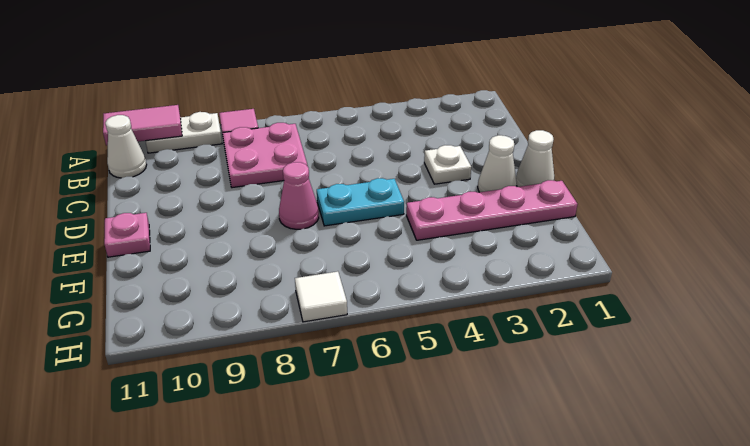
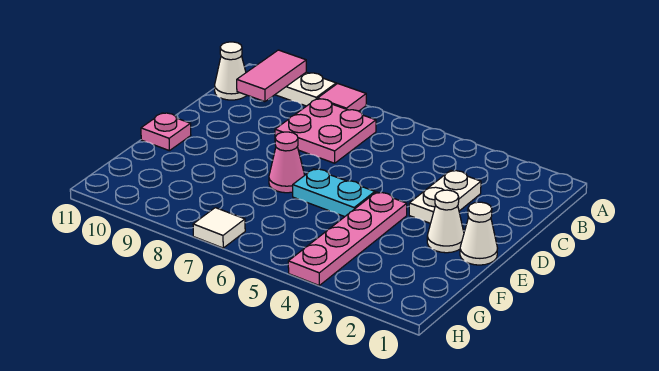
pink 1x2 tile [103,105,182,145] -> pink 1x2 tile turned to [237,50,306,102]
white 1x1 plate [424,145,471,184] -> white 1x2 plate [409,170,481,223]
pink 1x4 plate [406,180,578,240] -> pink 1x4 plate turned to [288,192,407,285]

